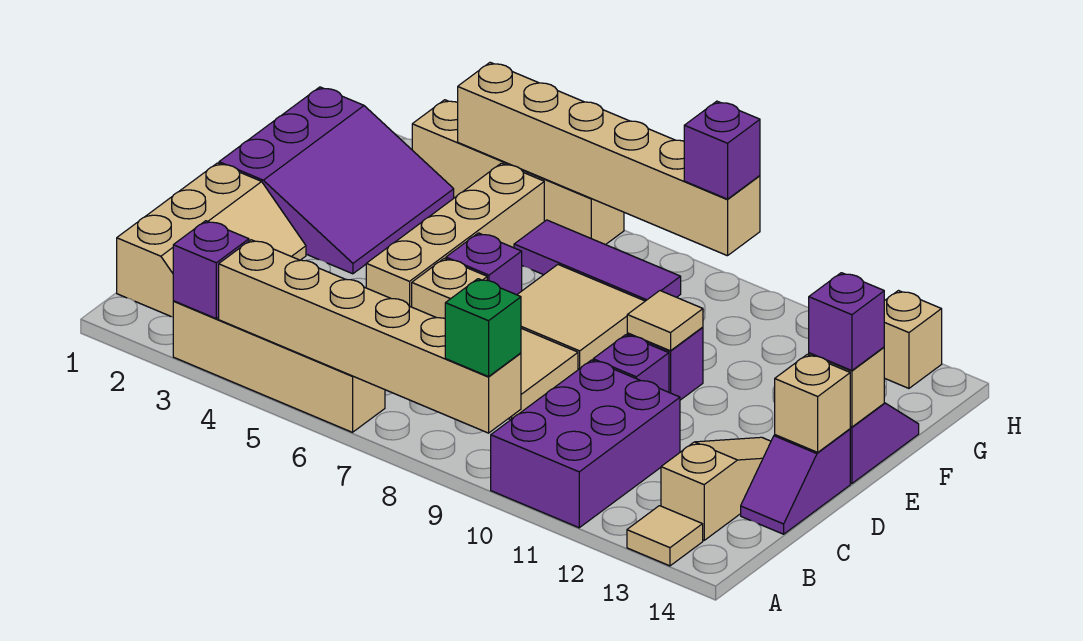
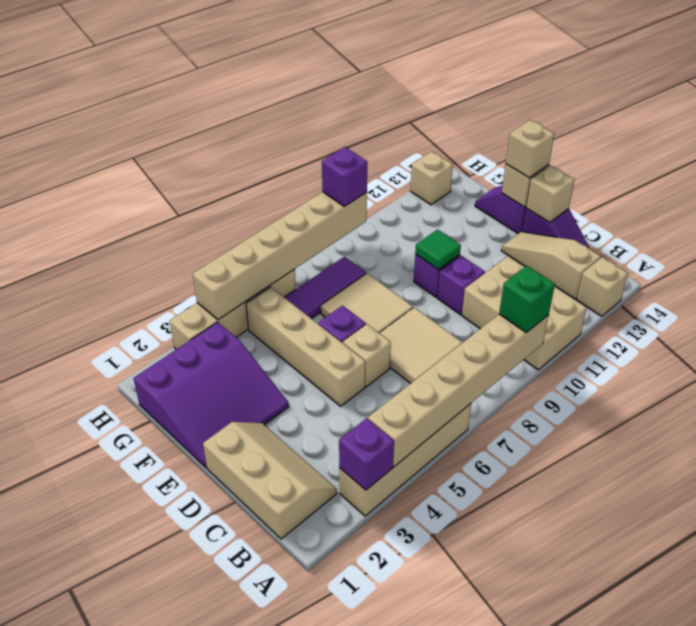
purple 2x3 brick [491,360,680,528] -> tan 2x3 brick [462,256,587,370]
tan 1x1 tile [627,506,703,566] -> tan 1x1 brick [577,257,628,316]
purple 3x3 slope [219,87,454,274] -> purple 3x3 slope turned to [133,322,289,468]
tan 1x1 tile [627,291,703,351] -> green 1x1 tile [415,230,461,270]
purple 1x1 brick [809,273,884,371] -> tan 1x1 brick [506,120,554,178]

